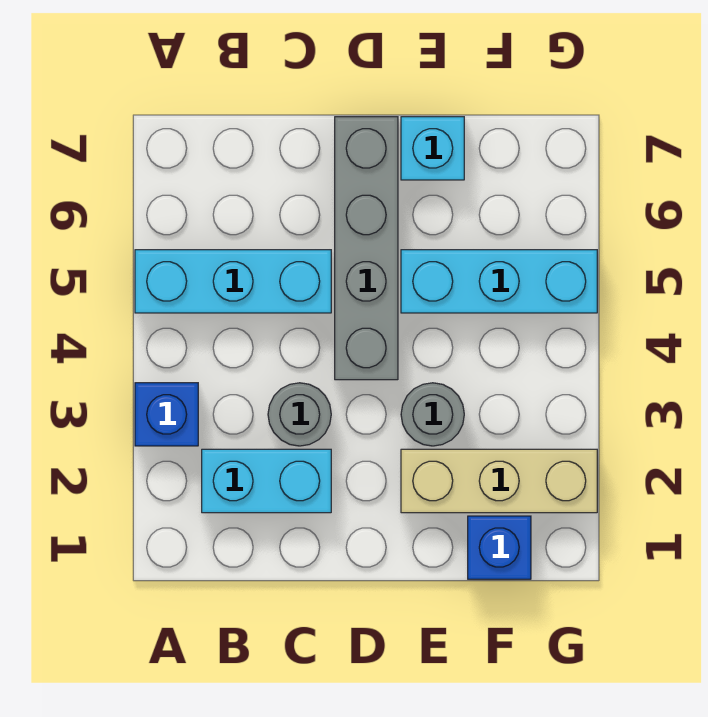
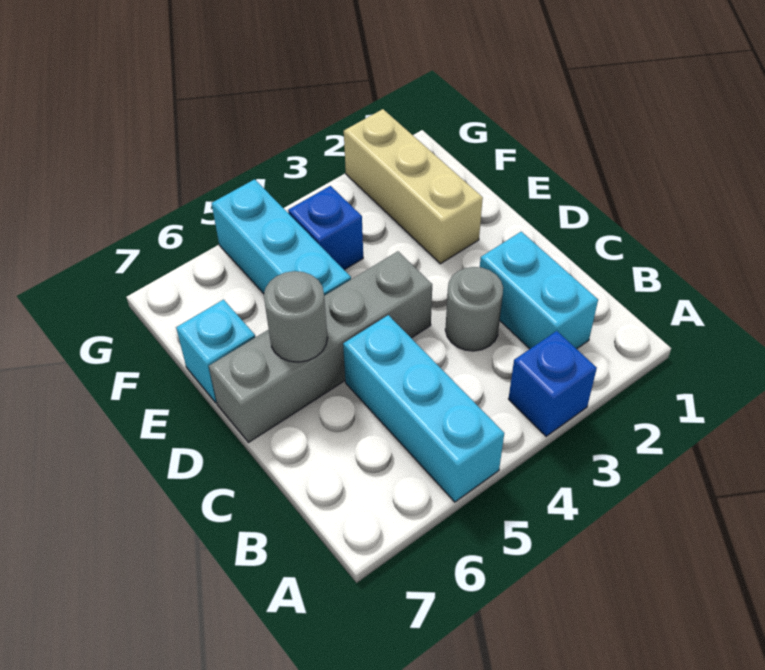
grey 1x1 round brick [401,383,464,446] -> grey 1x1 round brick moved to [264,271,328,362]
blue 1x1 brick [468,516,531,579] -> blue 1x1 brick moved to [288,186,363,270]

